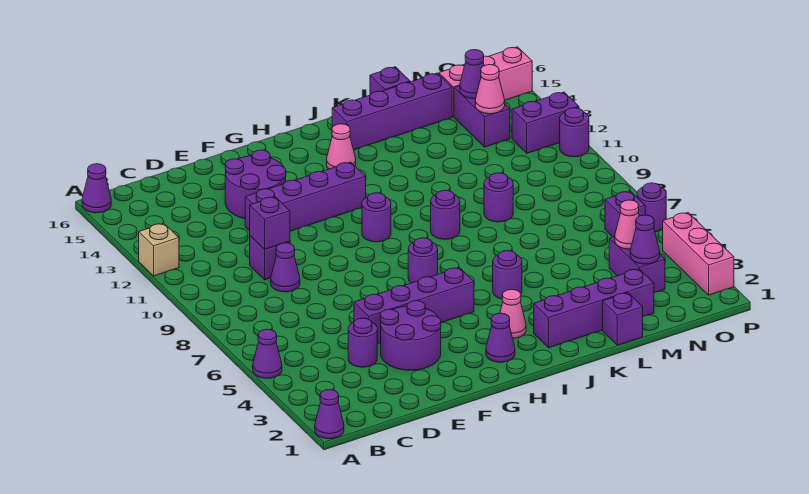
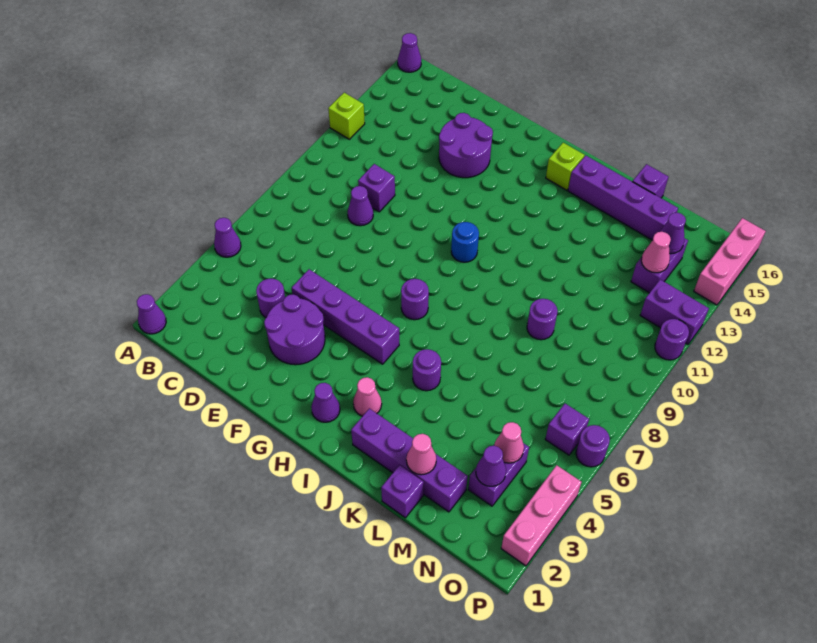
tan 1x1 brick [139,223,179,276] -> lime 1x1 brick [328,93,365,139]
purple 1x1 brick [250,197,290,249] -> none
purple 1x4 brick [245,162,366,231] -> none
purple 1x1 round brick [362,193,391,242] -> blue 1x1 round brick [451,222,479,262]
pink 1x1 cone [327,124,356,169] -> pink 1x1 cone moved to [406,434,436,475]
none -> lime 1x1 brick [546,143,584,190]
purple 1x1 round brick [431,190,460,239] -> none
pink 1x3 brick [439,47,532,117] -> pink 1x3 brick turned to [694,218,766,305]

